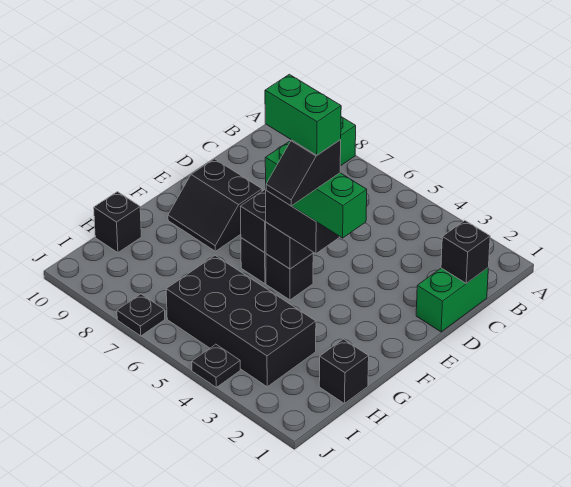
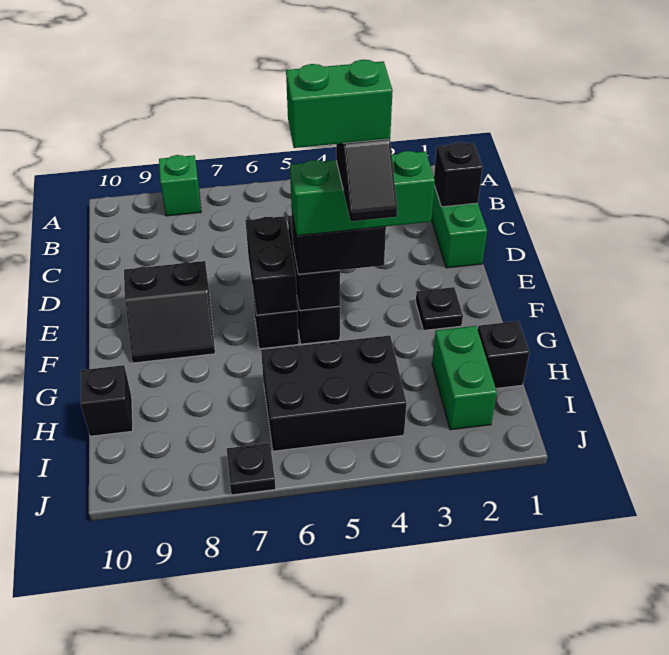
none -> green 1x2 brick [432,326,497,430]
black 2x4 brick [166,256,316,387] -> black 2x3 brick [261,335,407,451]
black 1x1 plate [192,344,240,387] -> black 1x1 plate moved to [416,287,463,330]

